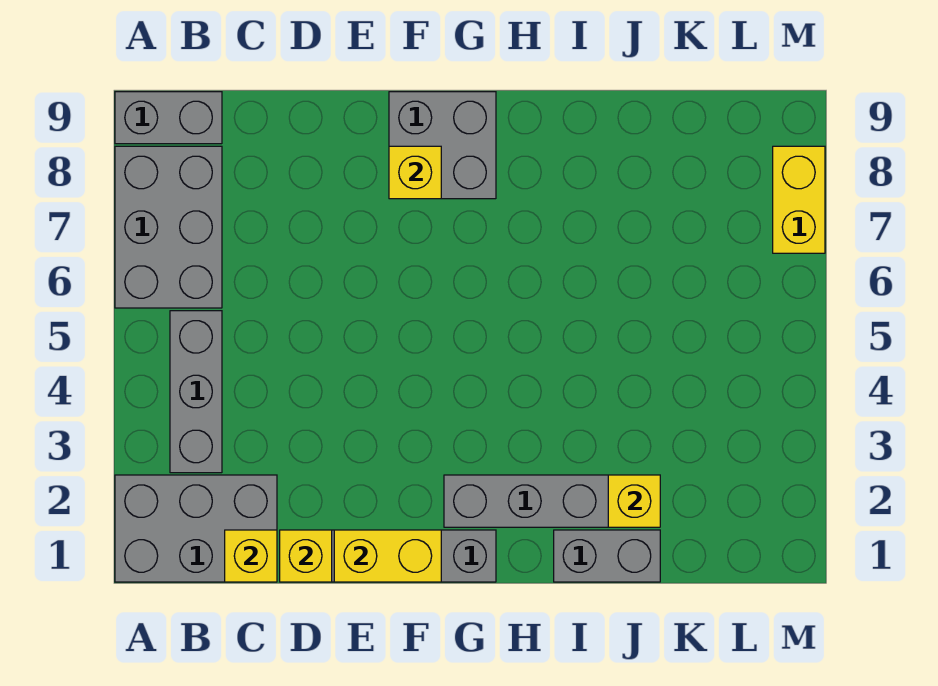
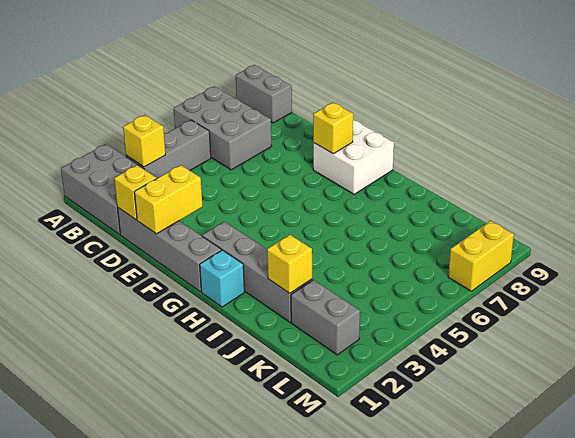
grey 2x3 brick [115,146,222,308] -> grey 2x3 brick turned to [174,86,271,170]
yellow 1x1 brick [225,530,277,582] -> yellow 1x1 brick moved to [123,115,165,167]
yellow 1x2 brick [334,530,441,582] -> yellow 1x2 brick turned to [134,165,202,234]
grey 2x2 brick [389,92,496,199] -> white 2x2 brick [313,120,394,194]
none -> cyan 1x1 brick [200,250,244,307]
grey 1x2 brick [554,530,660,582] -> grey 1x2 brick moved to [291,280,360,355]

